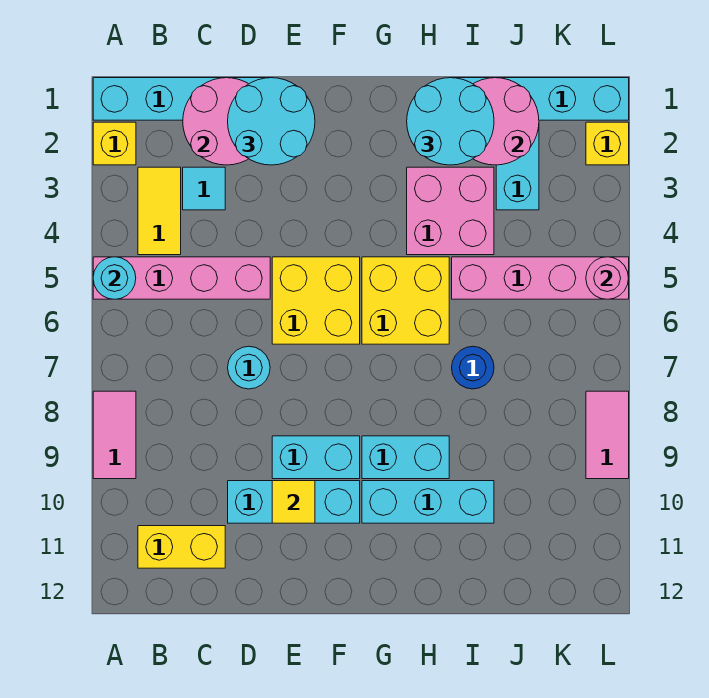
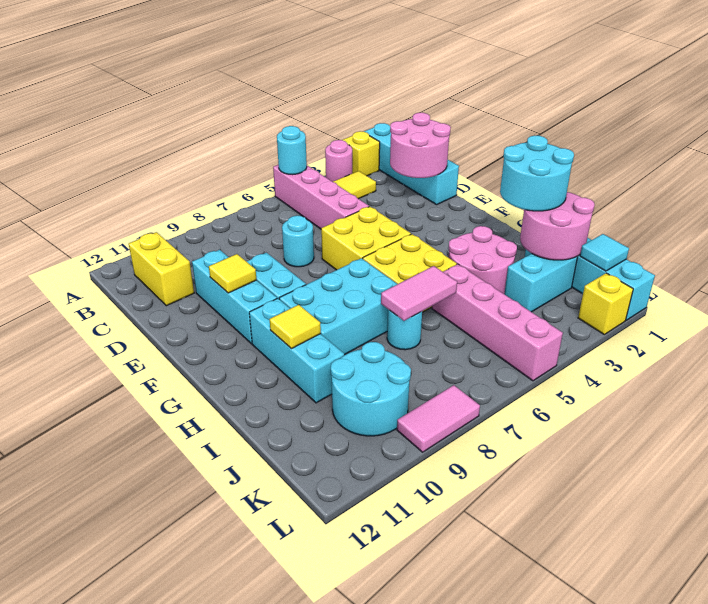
pink 1x2 tile [93,391,136,479] -> pink 1x2 tile moved to [381,266,457,321]
cyan 1x1 tile [183,167,225,210] -> cyan 1x1 tile moved to [580,234,629,271]
cyan 2x2 round brick [228,78,315,165] -> cyan 2x2 round brick moved to [331,342,411,436]
cyan 1x2 brick [362,436,449,479] -> cyan 2x3 brick [279,258,397,355]
pink 2x2 brick [407,167,494,255] -> pink 2x2 round brick [449,226,517,294]
none -> yellow 1x1 tile [270,305,321,349]
blue 1x1 round brick [452,346,494,389] -> cyan 1x1 round brick [387,309,422,350]
pink 1x1 round brick [586,257,629,299] -> pink 1x1 round brick moved to [325,140,352,182]

